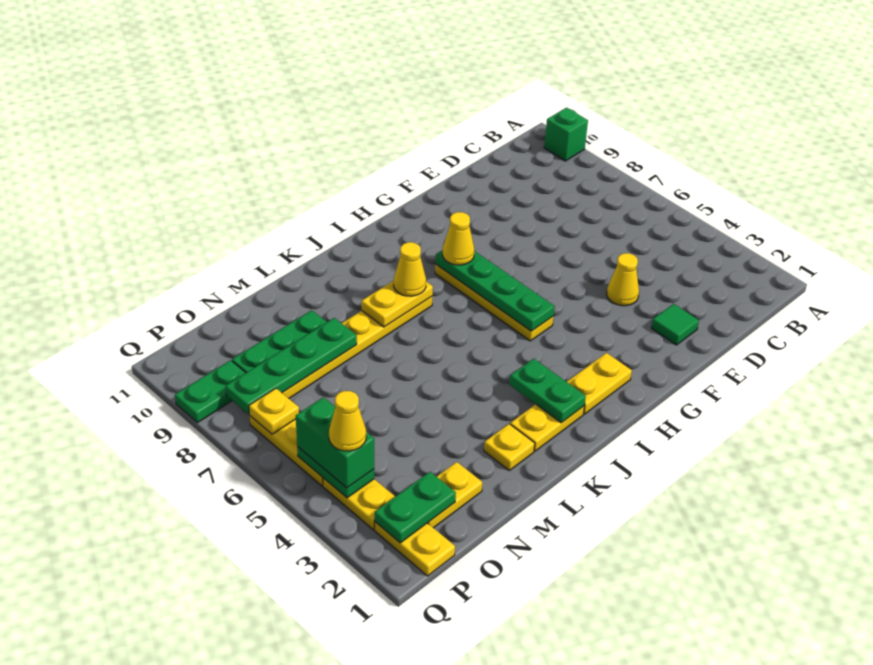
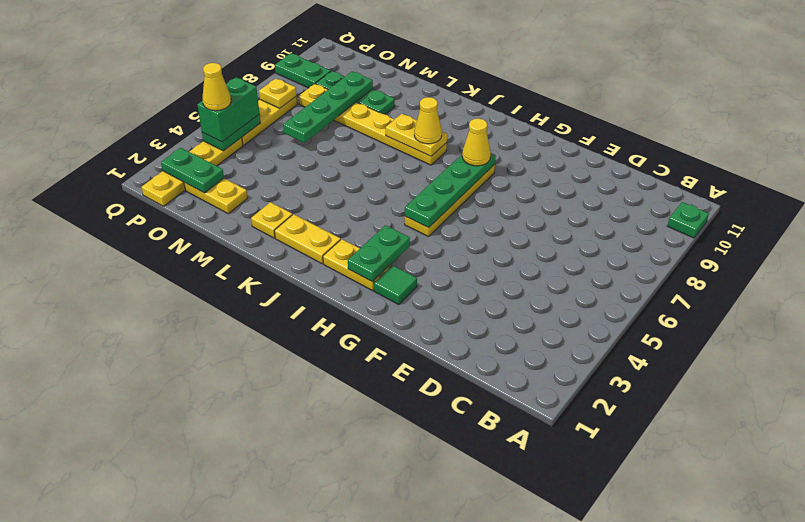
green 1x1 brick [544,108,588,161] -> green 1x1 plate [668,202,709,238]
green 1x1 tile [651,304,699,345] -> green 1x1 tile moved to [374,265,417,305]
yellow 1x1 cone [607,253,639,306] -> none
green 1x2 plate [509,359,586,423] -> green 1x2 plate moved to [348,225,410,282]
green 1x4 plate [225,318,357,414] -> green 1x4 plate turned to [283,71,373,143]

